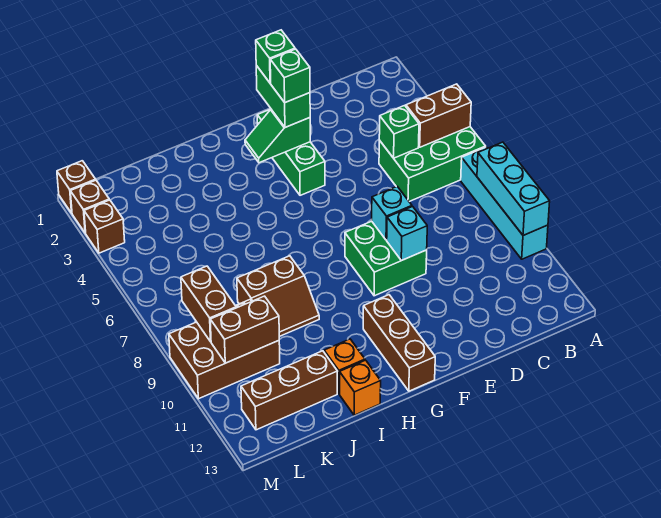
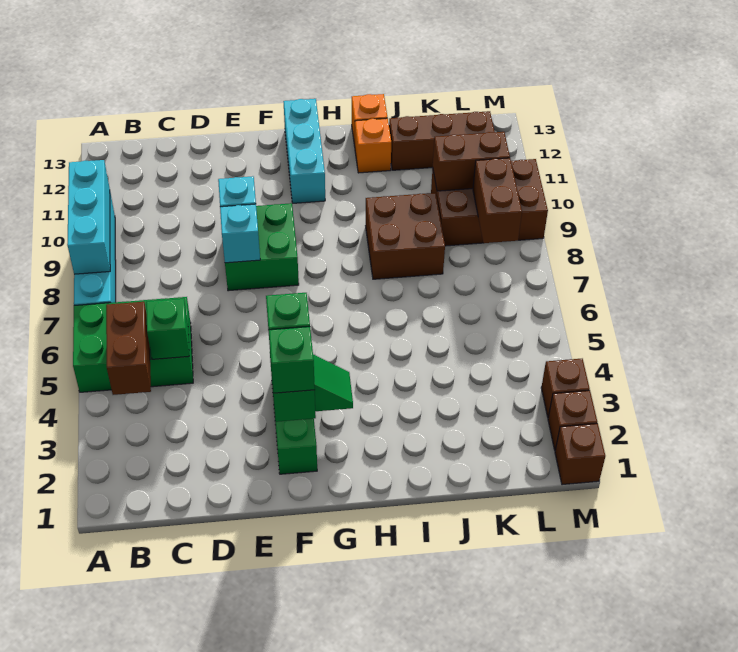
brown 1x2 brick [406,84,471,147] -> brown 1x2 brick turned to [106,302,151,395]
brown 1x3 brick [363,295,435,391] -> cyan 1x3 brick [283,99,325,203]
brown 2x2 slope [237,256,319,337] -> brown 2x2 brick [366,193,445,279]

